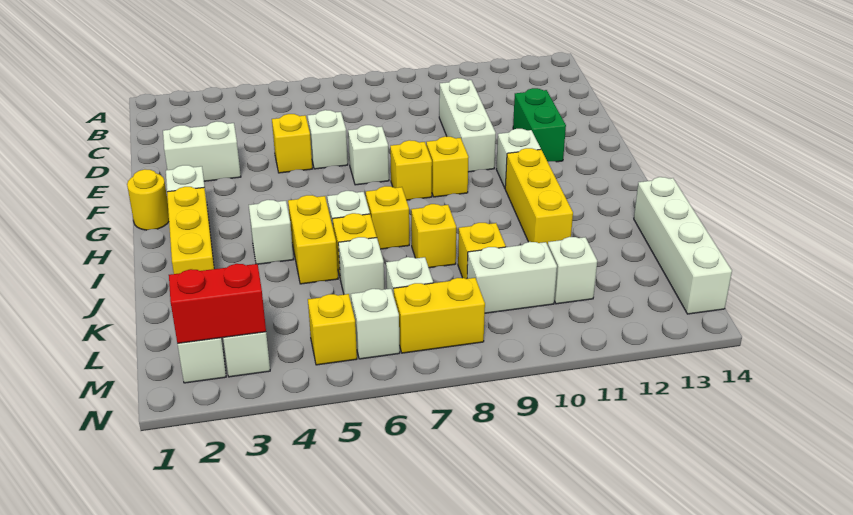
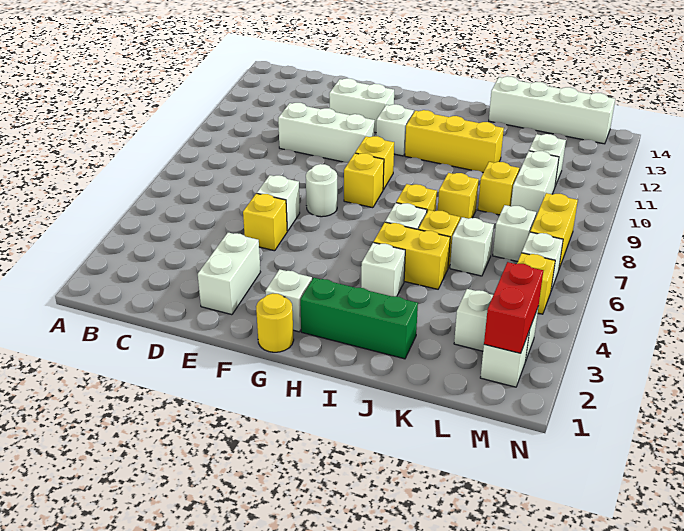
green 1x2 brick [513,88,566,162] -> white 1x2 brick [329,78,394,133]
white 1x1 brick [348,125,389,185] -> white 1x1 round brick [306,164,337,217]
yellow 1x3 brick [167,187,214,274] -> green 1x3 brick [300,278,418,359]

